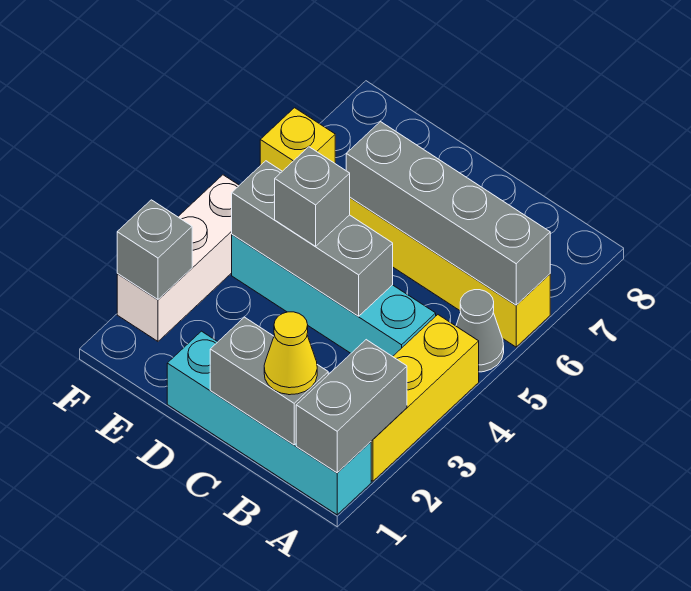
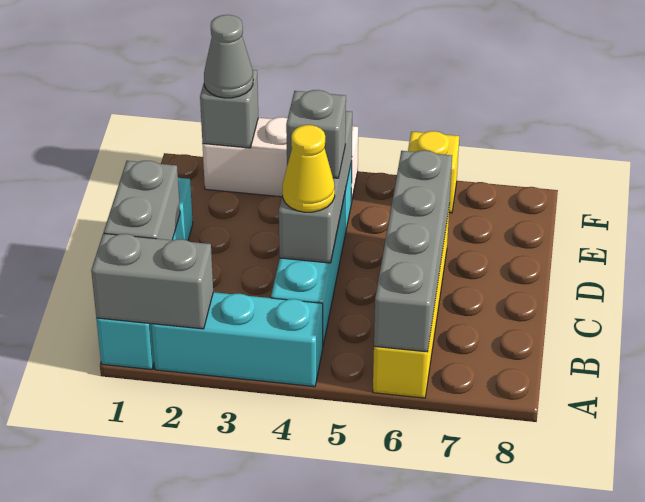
yellow 1x3 brick [371,315,479,481] -> cyan 1x3 brick [151,292,323,387]
grey 1x1 cone [456,290,504,372] -> grey 1x1 cone moved to [204,15,253,98]
yellow 1x1 cone [264,312,317,395] -> yellow 1x1 cone moved to [283,125,335,212]

